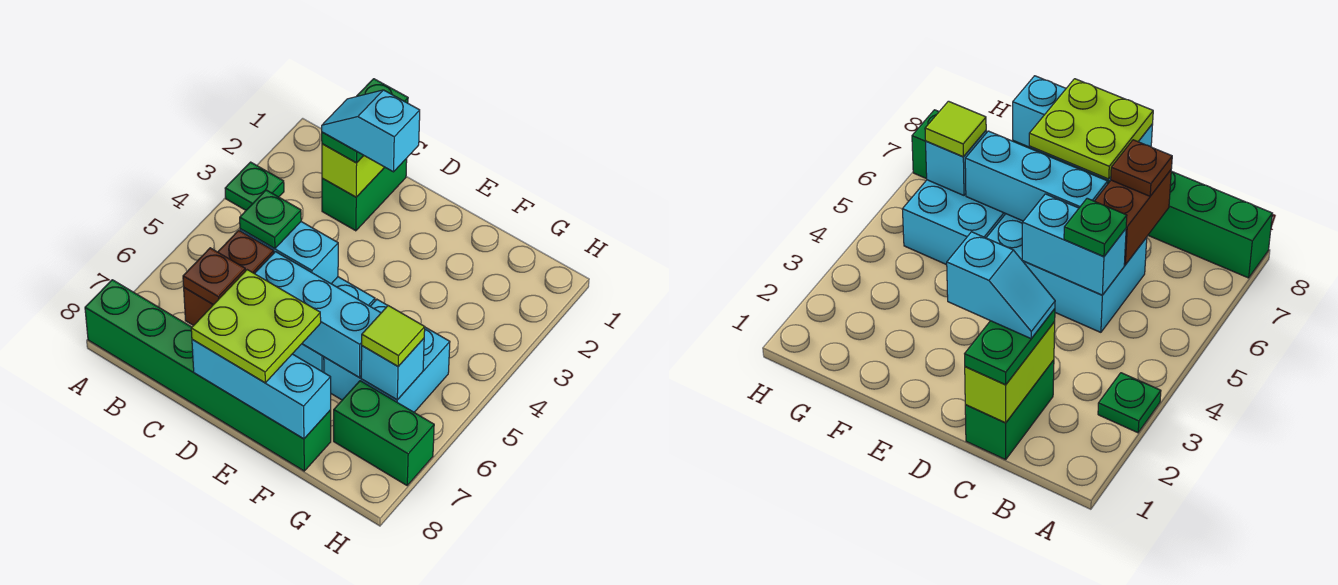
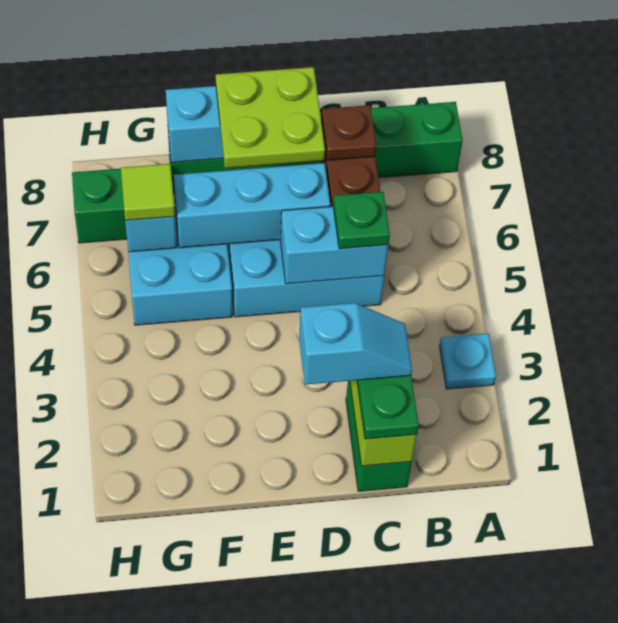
green 1x1 plate [225,162,284,210] -> cyan 1x1 plate [439,334,496,389]

